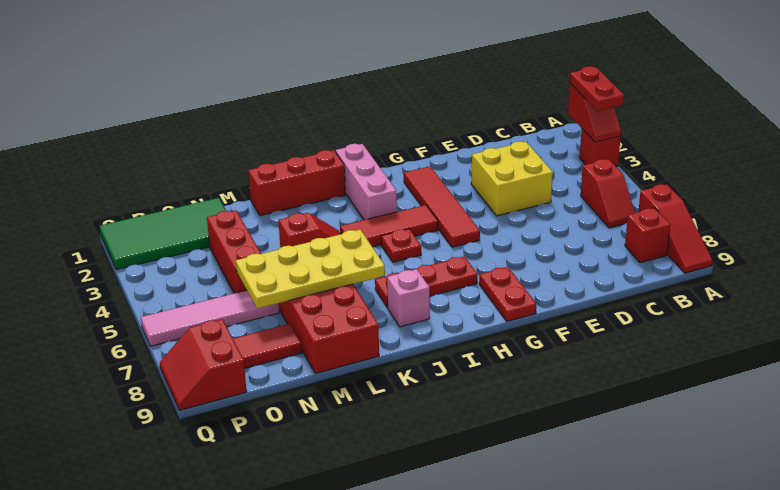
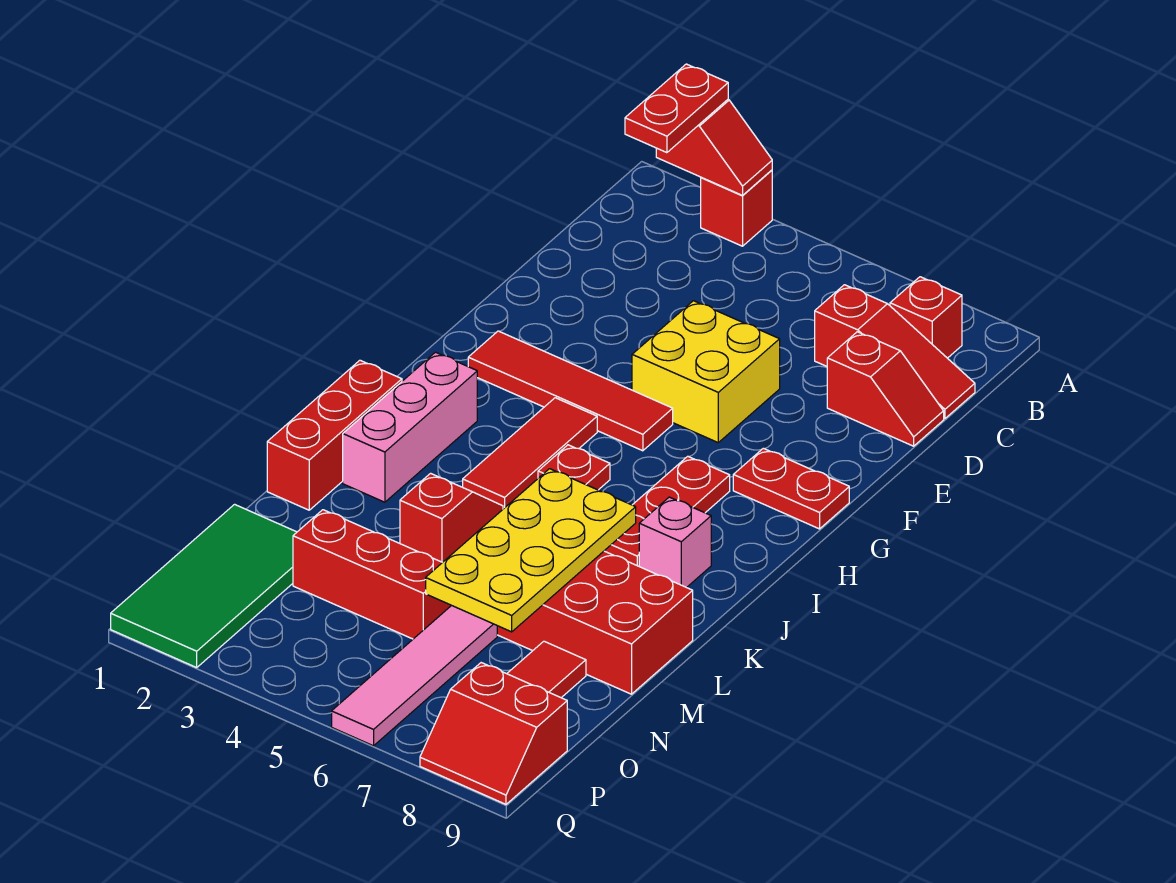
red 1x2 plate [570,66,624,111] -> red 1x2 plate turned to [625,64,728,153]
red 1x3 slope [639,184,713,273] -> red 1x3 slope moved to [815,285,975,419]
red 1x2 slope [581,159,635,228] -> red 1x2 slope moved to [827,332,944,446]
yellow 2x2 brick [471,142,553,216] -> yellow 2x2 brick moved to [632,301,780,442]
pink 1x3 brick [336,144,397,220] -> pink 1x3 brick turned to [343,352,477,502]

